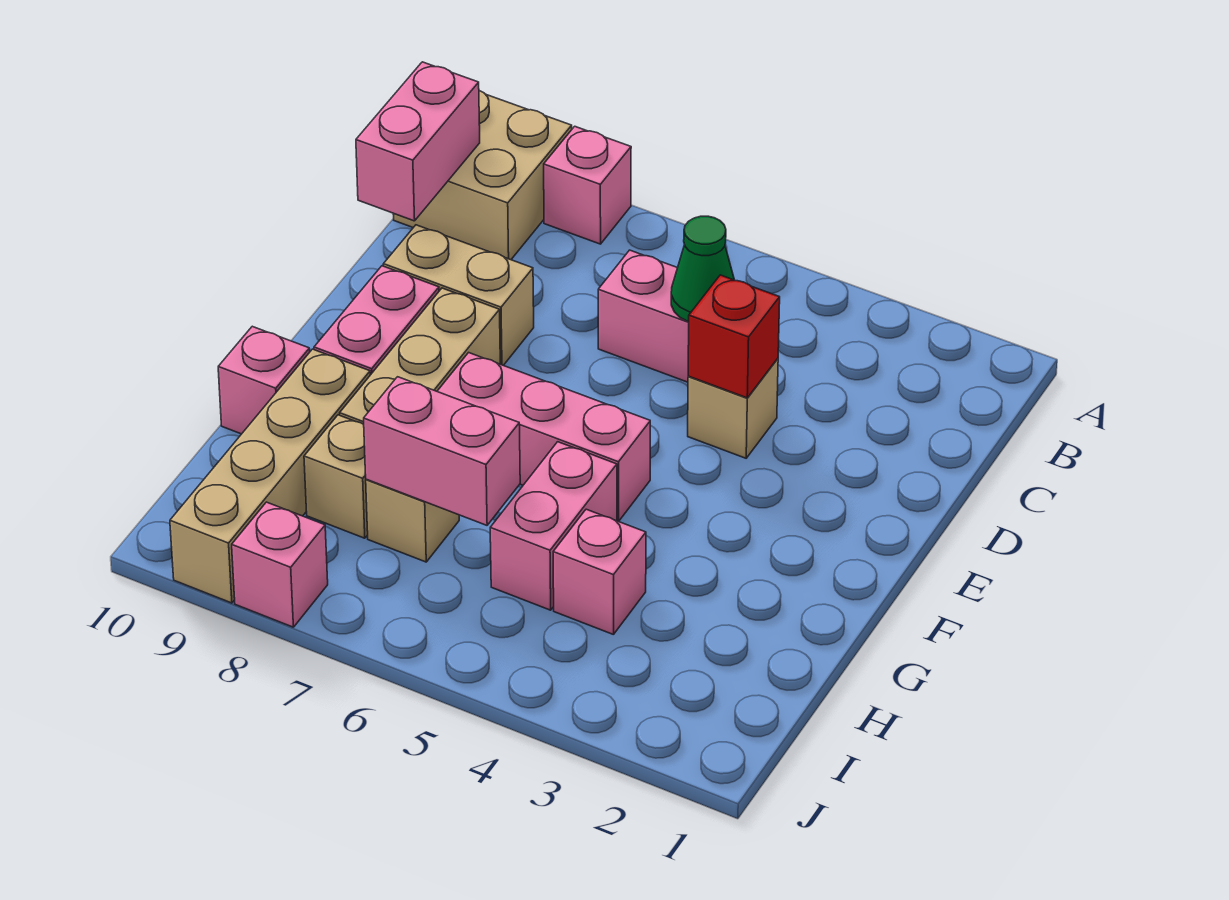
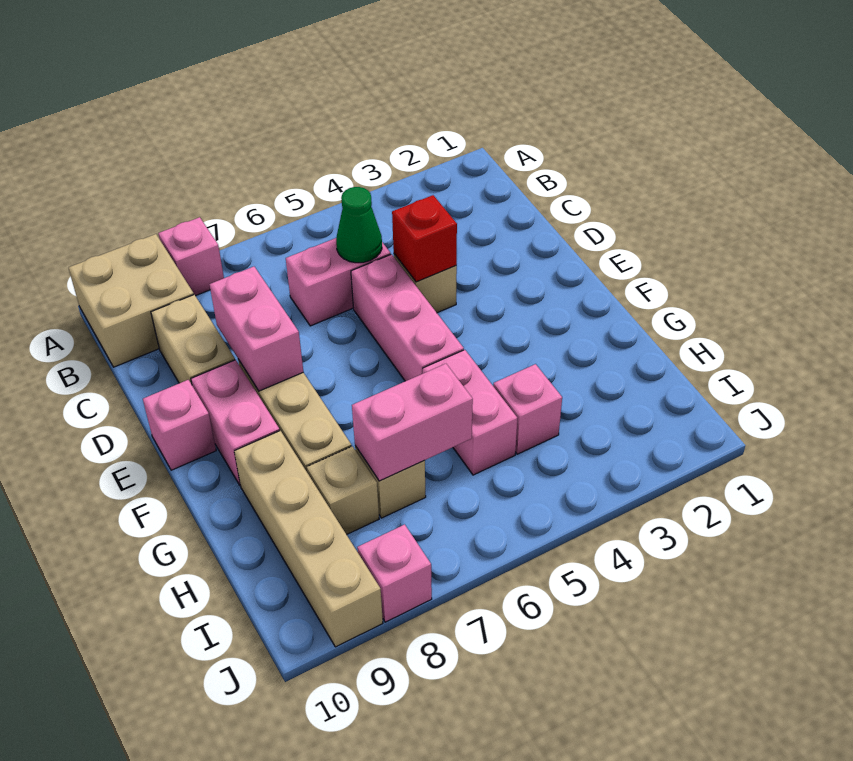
pink 1x2 brick [356,62,480,221] -> pink 1x2 brick moved to [210,267,303,391]
tan 1x2 brick [383,225,534,365] -> tan 1x2 brick turned to [151,295,235,384]
pink 1x3 brick [437,353,650,521] -> pink 1x3 brick turned to [351,254,464,381]
pink 1x1 brick [218,326,310,434] -> pink 1x1 brick moved to [143,380,216,470]

